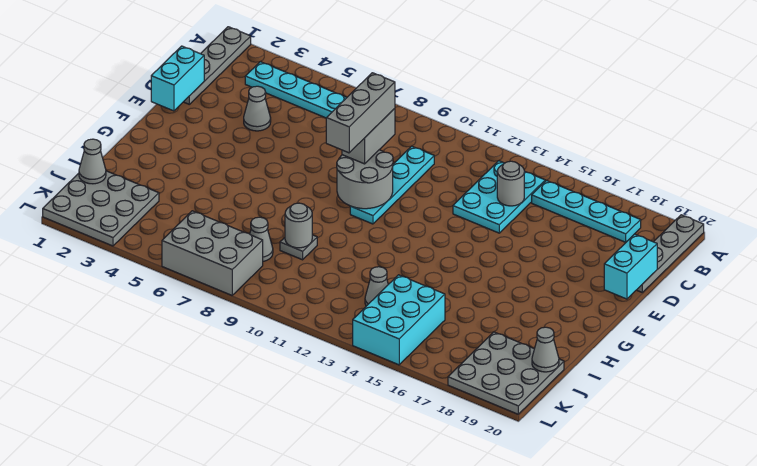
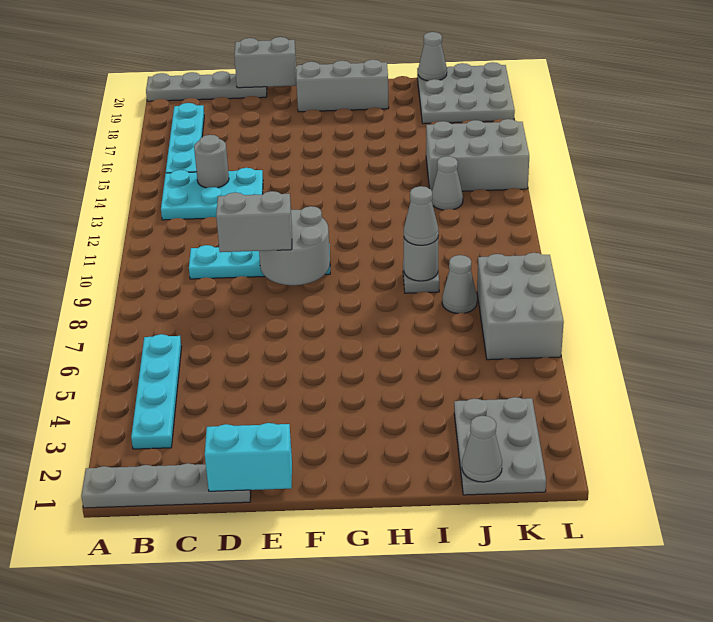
grey 1x1 cone [244,86,271,131] -> grey 1x1 cone moved to [404,186,439,245]
grey 1x3 brick [326,73,395,153] -> grey 1x3 brick moved to [296,60,389,112]
cyan 1x2 brick [604,234,657,299] -> grey 1x2 brick [234,37,296,88]
grey 3x3 plate [43,171,159,246] -> grey 2x3 plate [454,397,546,495]
cyan 2x3 brick [353,275,445,365] -> grey 2x3 brick [426,119,529,191]

